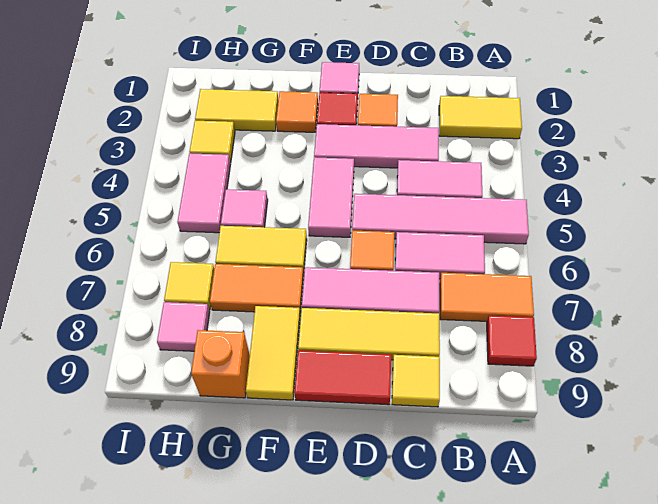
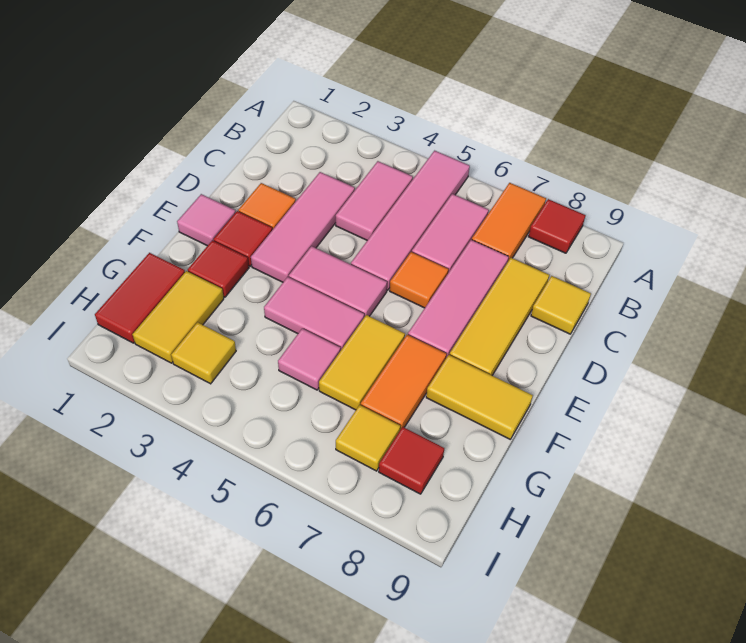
yellow 1x2 tile [439,96,522,139] -> none
red 1x2 tile [294,351,391,405] -> red 1x2 tile moved to [95,253,185,343]
orange 1x1 tile [276,91,318,132] -> red 1x1 tile [188,240,249,297]
orange 1x1 brick [191,330,250,398] -> none
pink 1x2 tile [178,153,231,233] -> pink 1x2 tile moved to [264,277,364,350]
pink 1x1 tile [157,302,210,351] -> red 1x1 tile [379,427,444,494]

